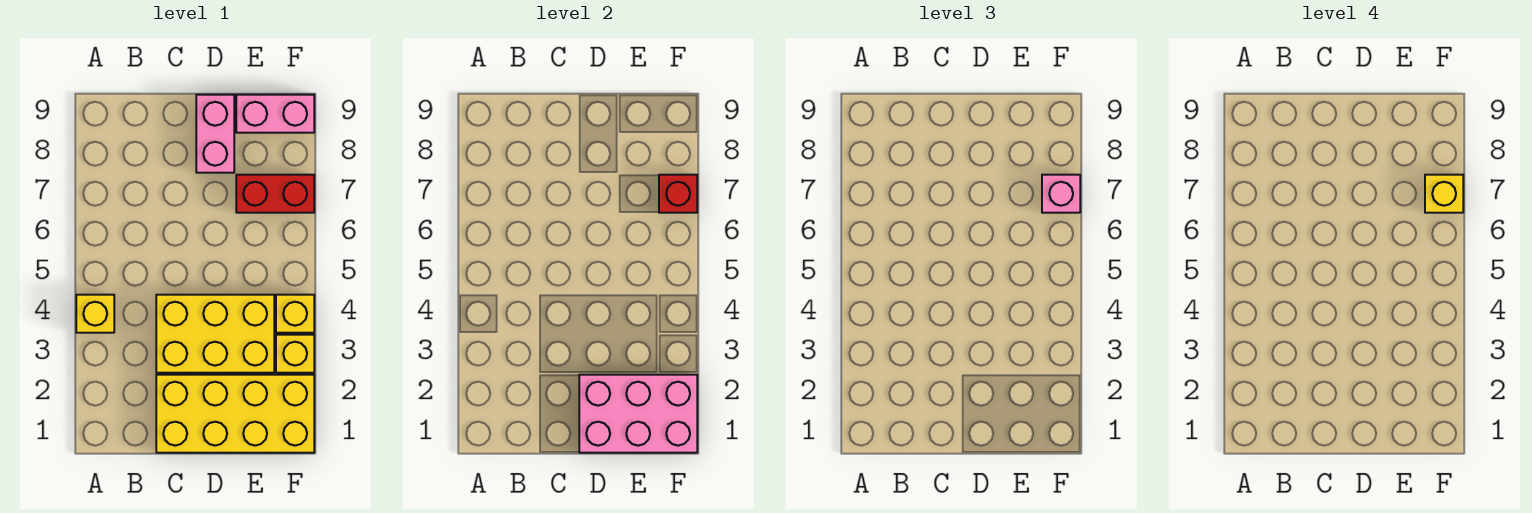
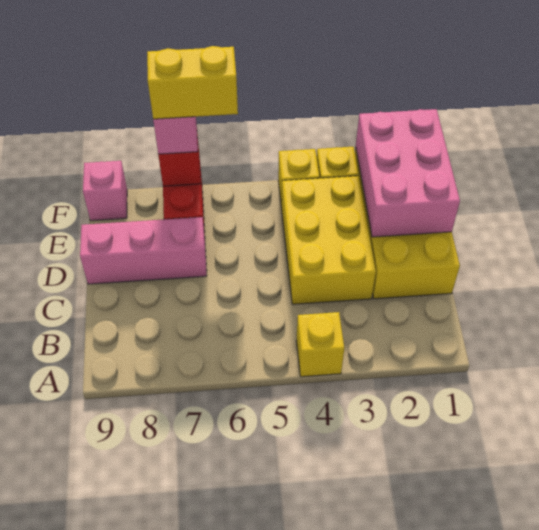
pink 1x2 brick [196,95,234,173] -> pink 1x3 brick [80,217,207,284]
pink 1x2 brick [236,95,314,133] -> pink 1x1 brick [83,161,127,221]
yellow 1x1 brick [1425,175,1463,213] -> yellow 1x2 brick [147,46,238,119]

